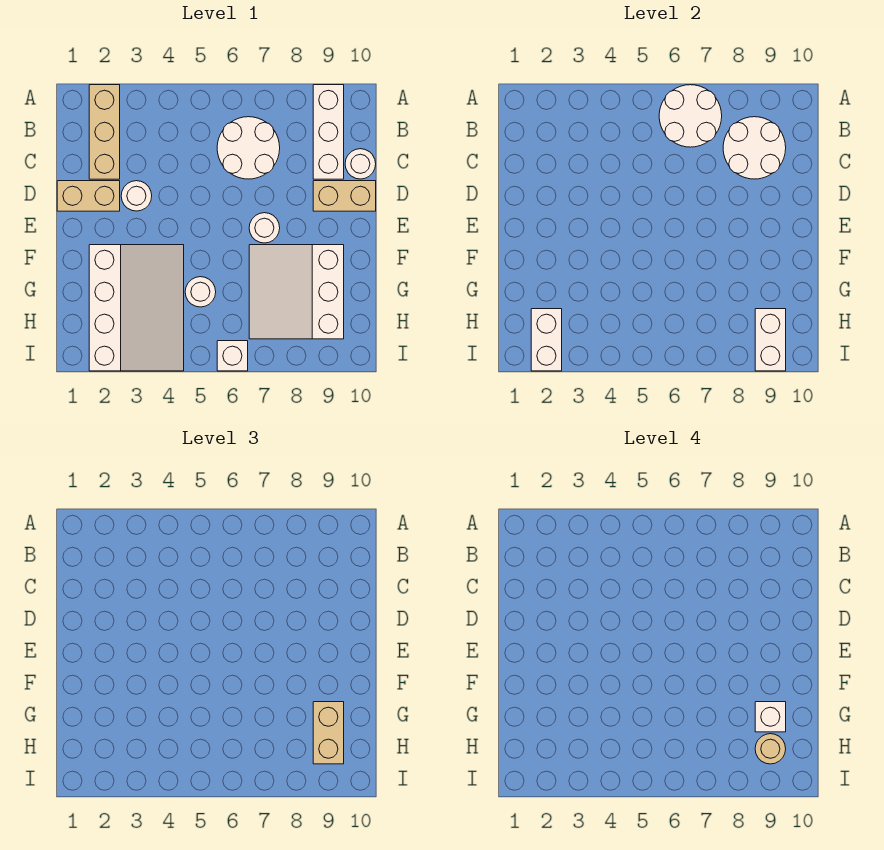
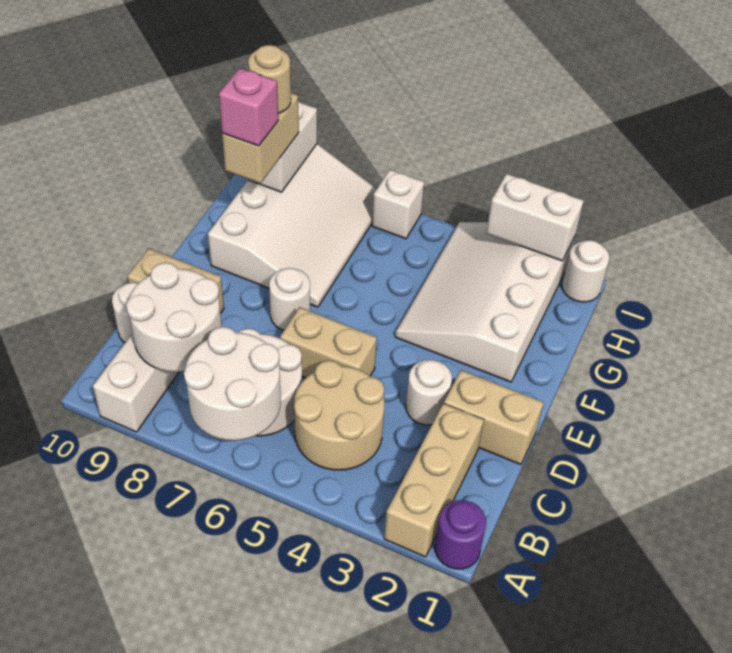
none -> purple 1x1 round brick [435,500,486,569]
none -> tan 2x2 round brick [294,361,385,470]
none -> tan 1x2 brick [280,307,377,378]
white 3x3 slope [249,245,344,339] -> white 3x4 slope [208,144,377,307]
white 1x1 round brick [185,277,216,307] -> white 1x1 round brick moved to [562,240,610,302]
white 1x1 brick [755,702,786,732] -> pink 1x1 brick [219,68,278,146]
white 1x2 brick [531,309,562,371] -> white 1x2 brick turned to [486,174,584,261]

